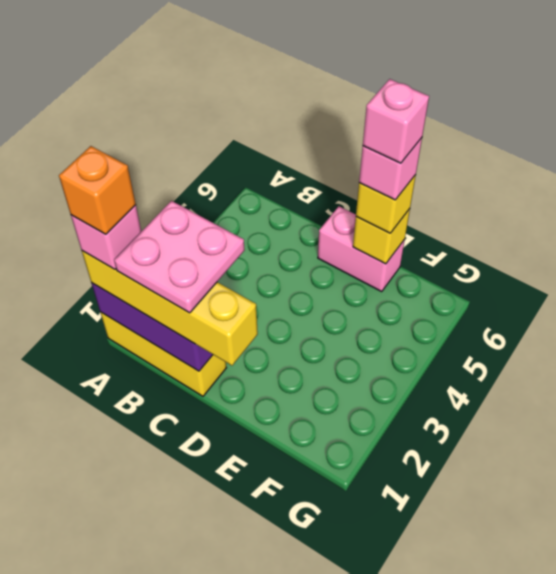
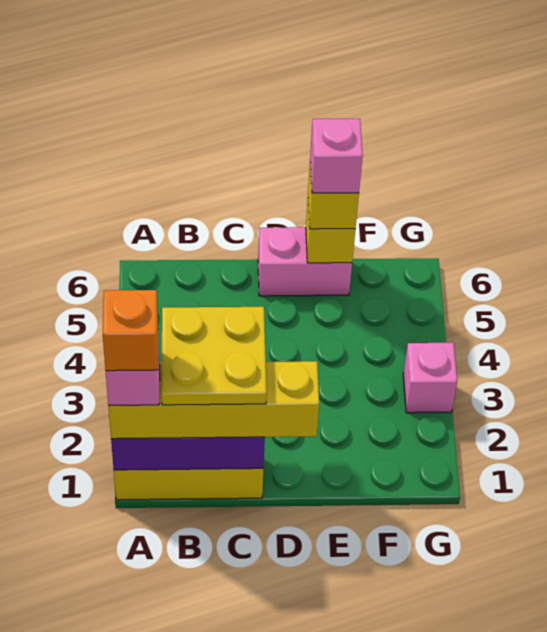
pink 2x2 plate [114,201,245,313] -> yellow 2x2 plate [161,307,267,405]
pink 1x1 brick [363,79,429,163] -> pink 1x1 brick moved to [403,343,457,413]

